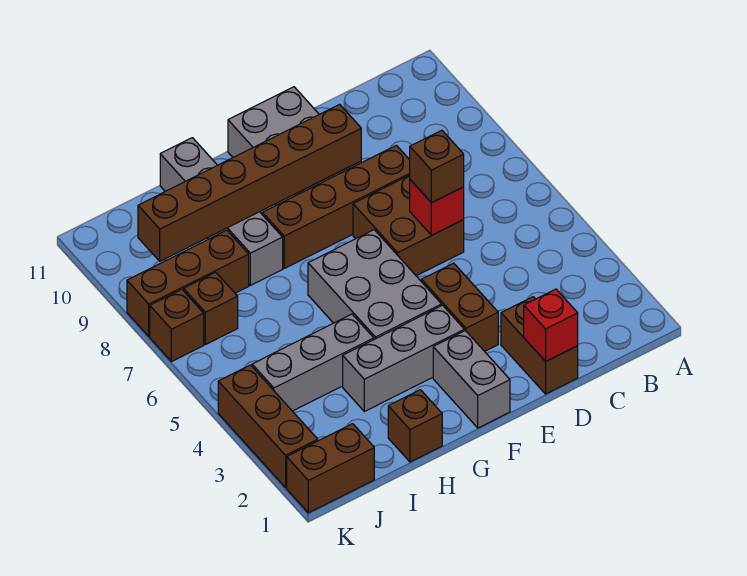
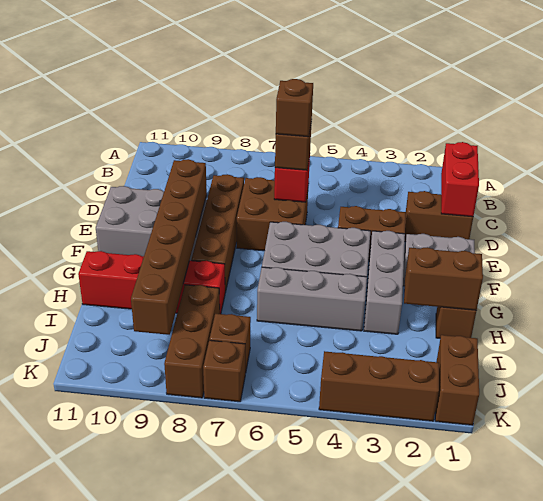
red 1x1 brick [524,289,578,361] -> red 1x2 brick [441,142,479,217]
none -> brown 1x1 brick [276,79,313,137]
none -> brown 1x2 brick [404,247,483,310]
grey 1x3 brick [252,314,374,411] -> grey 1x3 brick turned to [257,267,367,331]
grey 1x4 brick [160,138,283,285] -> red 1x4 brick [78,251,225,314]

